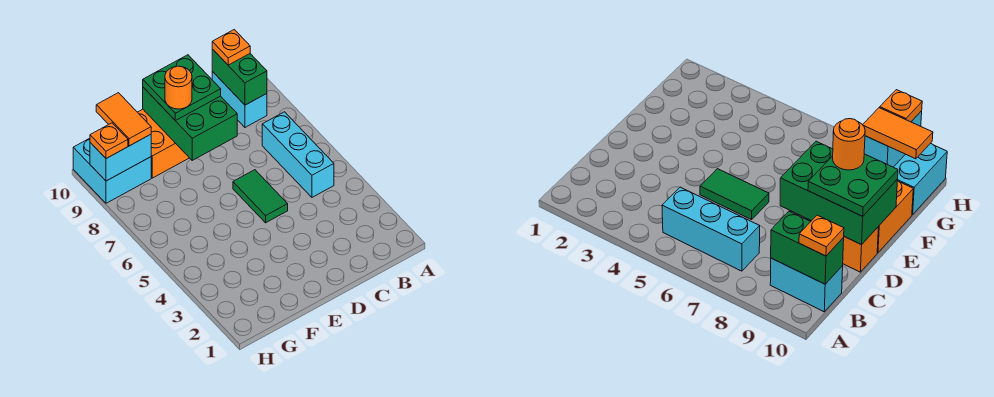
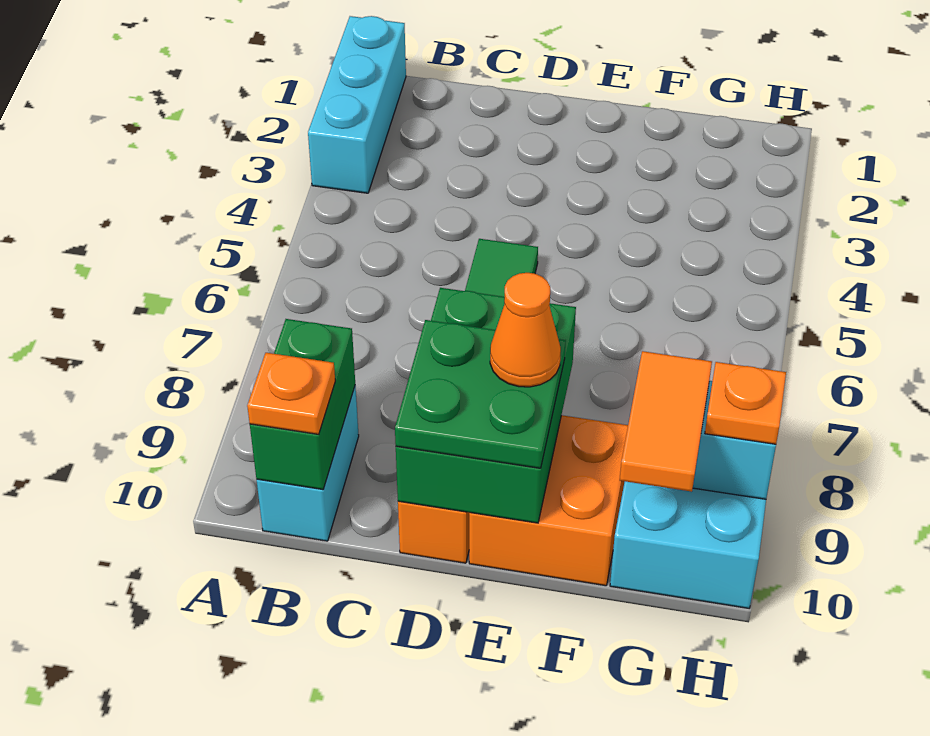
cyan 1x3 brick [262,112,334,197] -> cyan 1x3 brick moved to [308,16,406,193]
orange 1x1 round brick [165,66,192,109] -> orange 1x1 cone [490,273,561,387]

